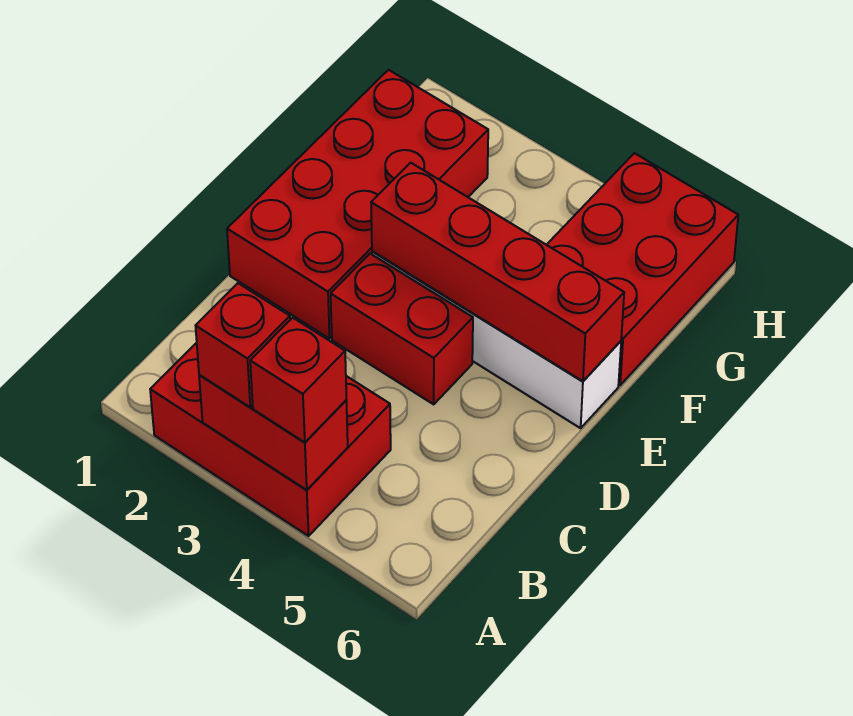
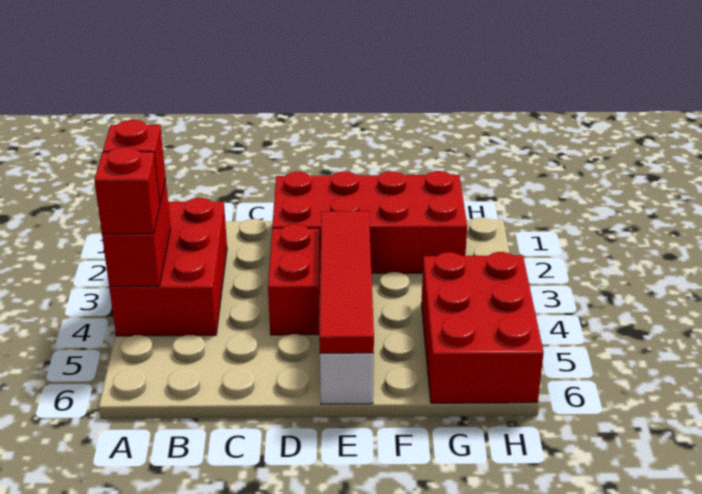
red 1x4 brick [371,163,624,381] -> red 1x4 tile [319,211,374,353]
red 2x3 brick [547,153,738,385] -> red 2x3 brick turned to [421,252,544,403]

